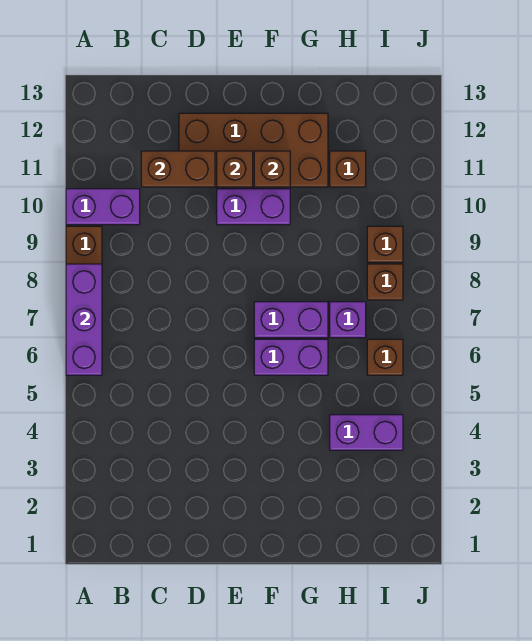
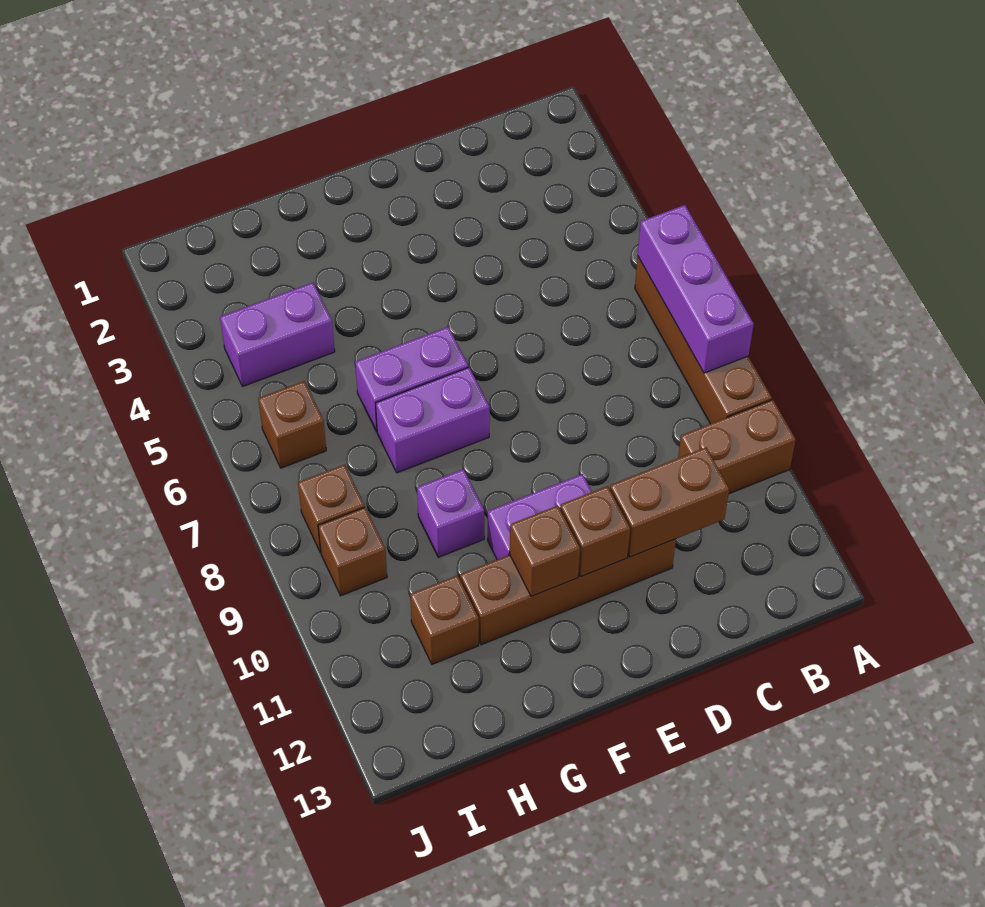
purple 1x2 brick [66,189,140,225] -> brown 1x2 brick [678,400,796,494]
brown 2x4 brick [179,113,328,187] -> brown 1x4 brick [460,539,676,645]
purple 1x1 brick [330,302,366,338] -> purple 1x1 brick moved to [417,469,484,557]

